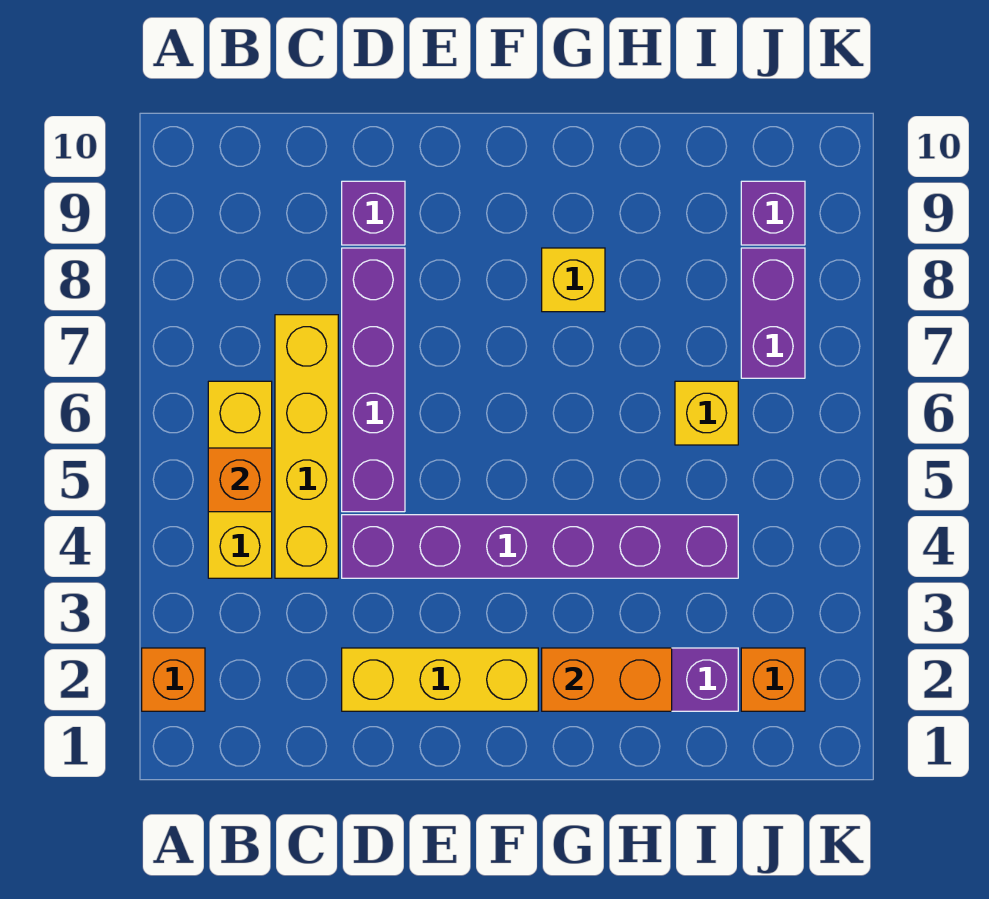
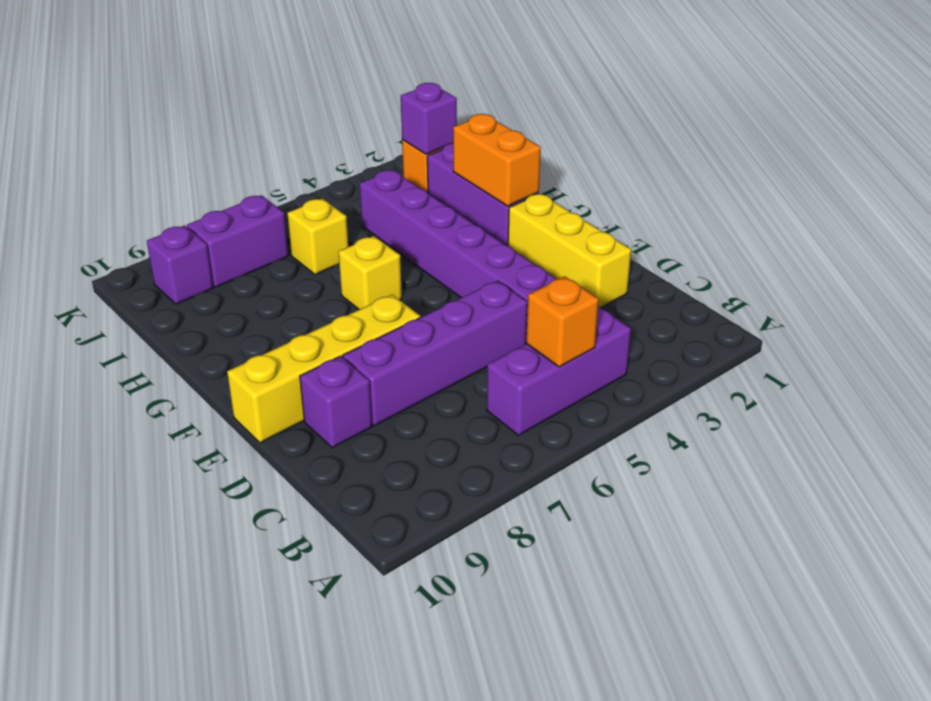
orange 1x1 brick [142,648,205,711] -> none
yellow 1x3 brick [208,381,272,578] -> purple 1x3 brick [487,307,631,435]
yellow 1x4 brick [275,315,338,578] -> yellow 1x4 brick moved to [227,295,420,443]
yellow 1x1 brick [542,248,605,312] -> yellow 1x1 brick moved to [338,236,402,310]
none -> purple 1x1 brick [401,83,457,154]

